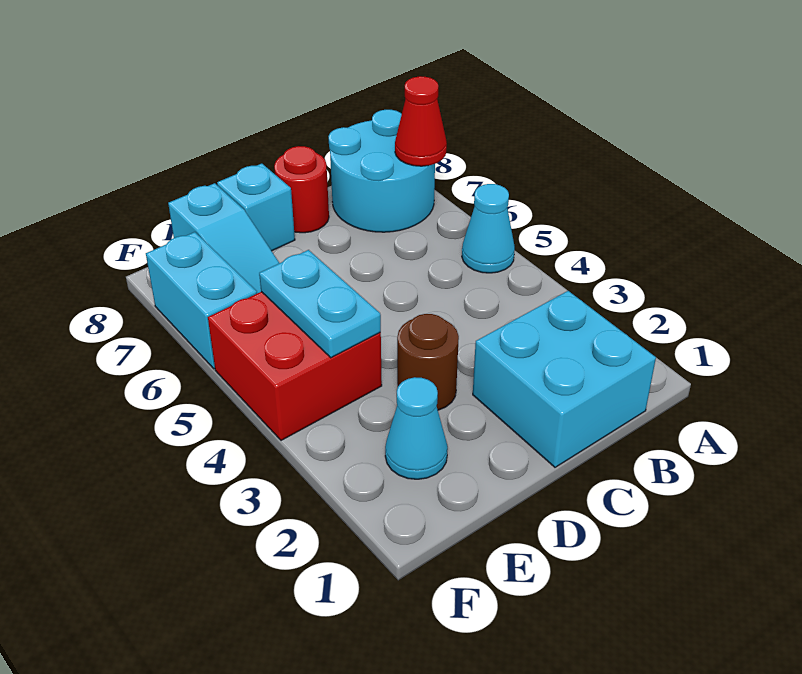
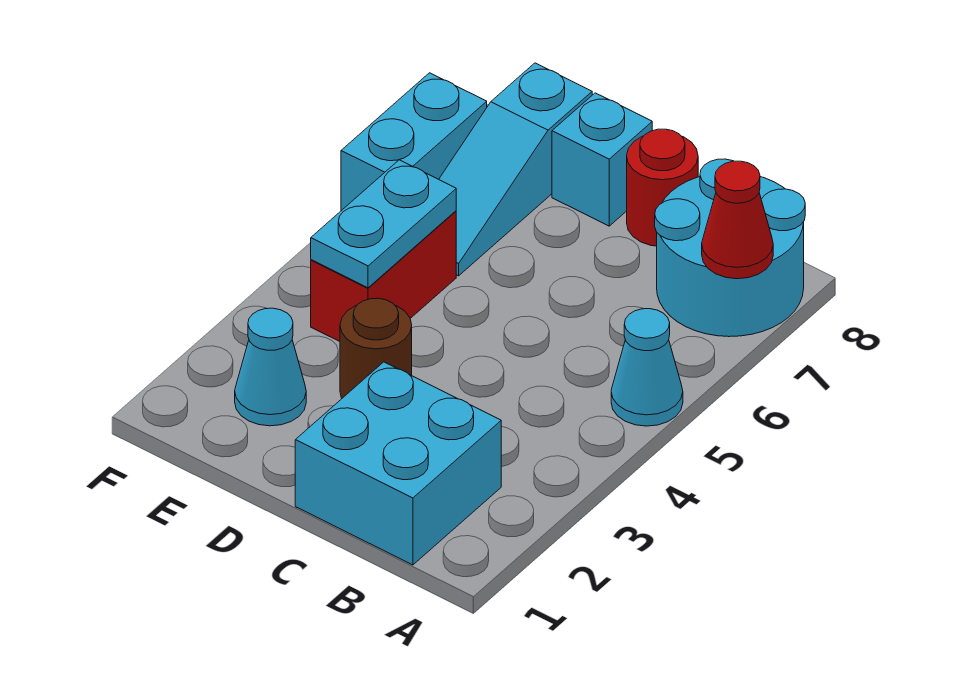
red 2x2 brick [208,292,382,440] -> red 1x2 brick [311,211,456,341]

